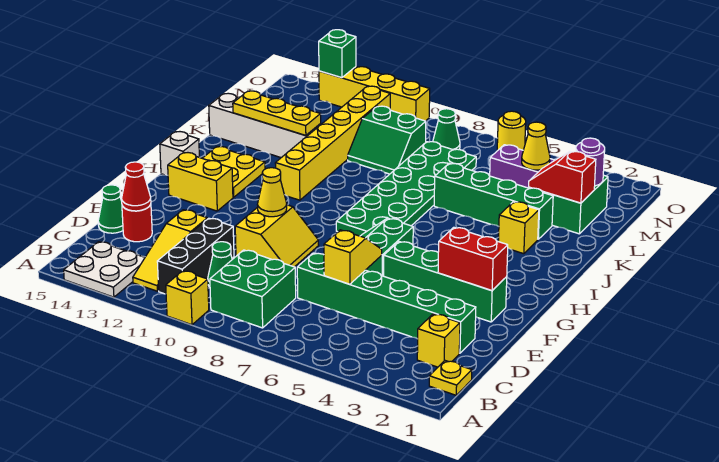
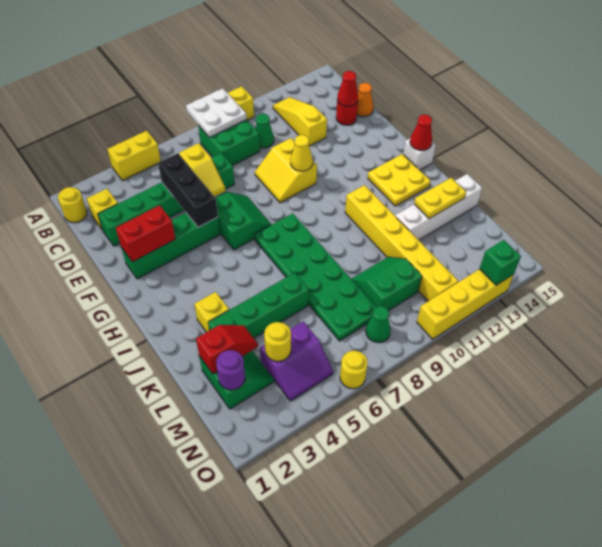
white 2x2 plate [64,242,145,297] -> white 2x2 plate moved to [186,88,247,138]
yellow 1x1 plate [429,361,472,395] -> yellow 1x1 round brick [58,187,87,223]
black 1x3 brick [157,218,234,294] -> black 1x3 brick moved to [158,153,218,227]
green 1x1 cone [98,185,123,233] -> orange 1x1 cone [357,83,373,117]
yellow 1x2 brick [168,152,233,211] -> yellow 1x2 brick moved to [107,131,161,181]
none -> red 1x1 cone [410,115,432,151]
yellow 1x3 plate [233,91,321,136] -> yellow 1x2 plate [414,178,466,219]
yellow 1x1 cone [522,122,550,170] -> yellow 1x1 round brick [264,322,291,361]

